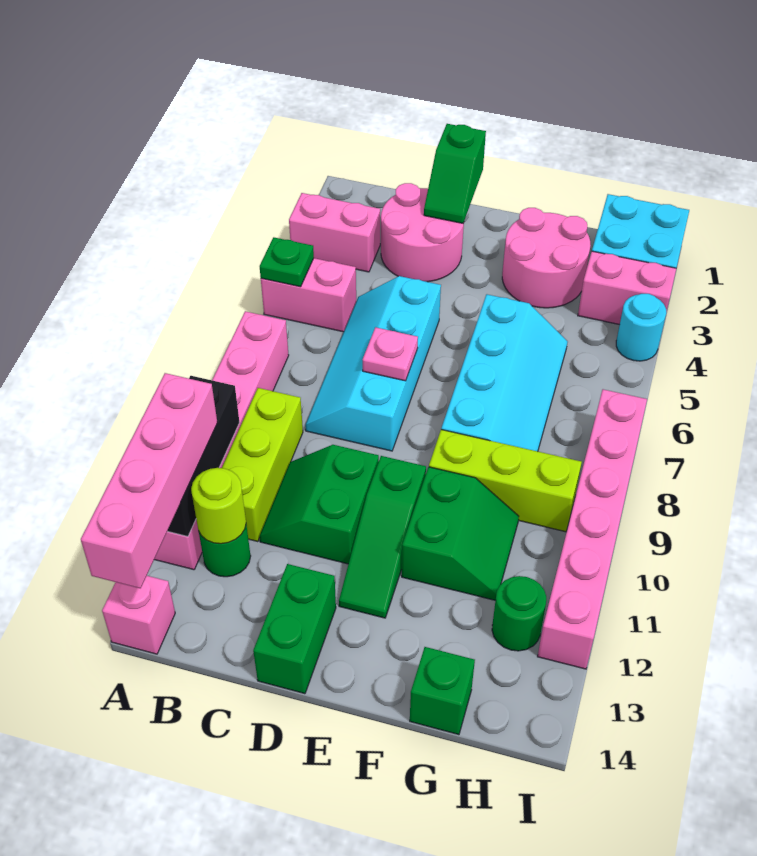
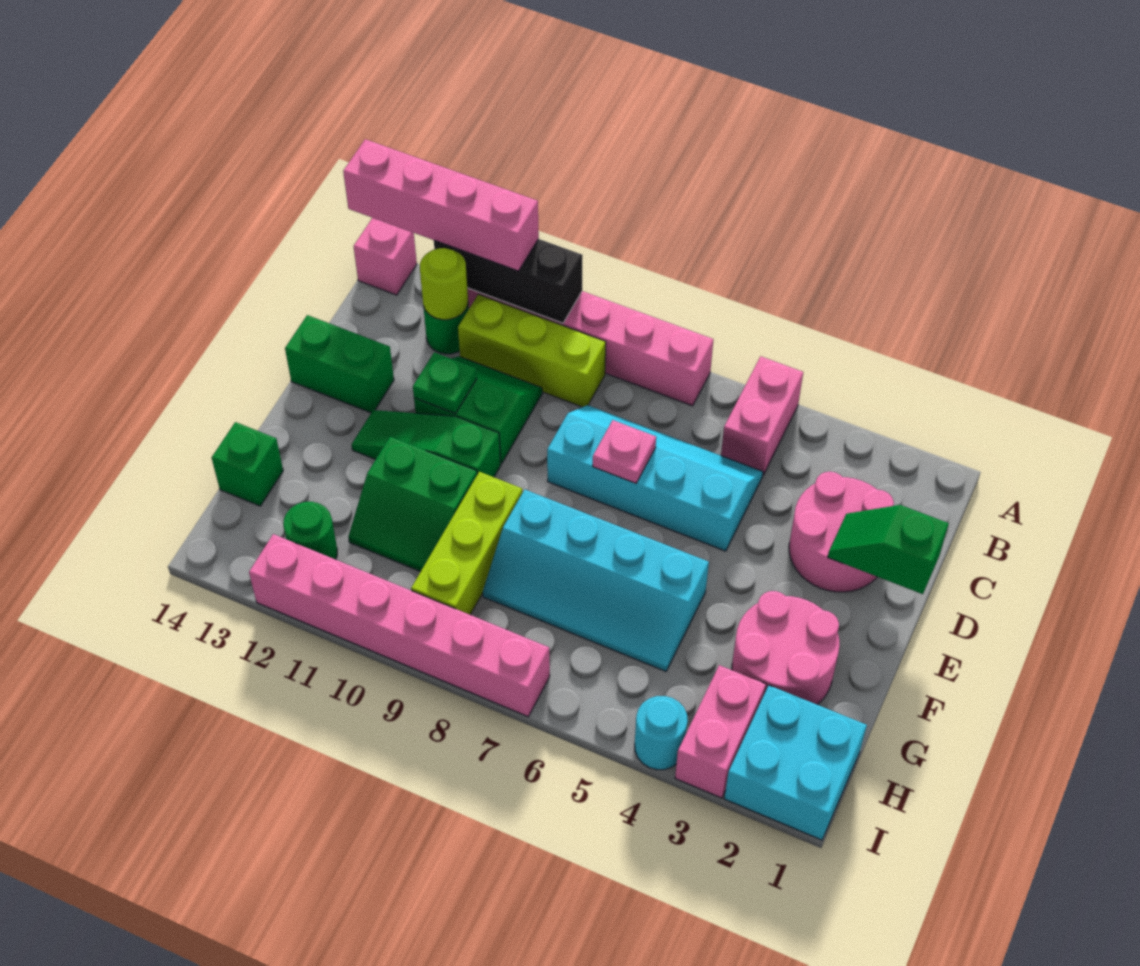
pink 1x2 brick [289,193,380,272] -> none
green 1x1 plate [260,237,314,287] -> green 1x1 plate moved to [413,352,477,414]

